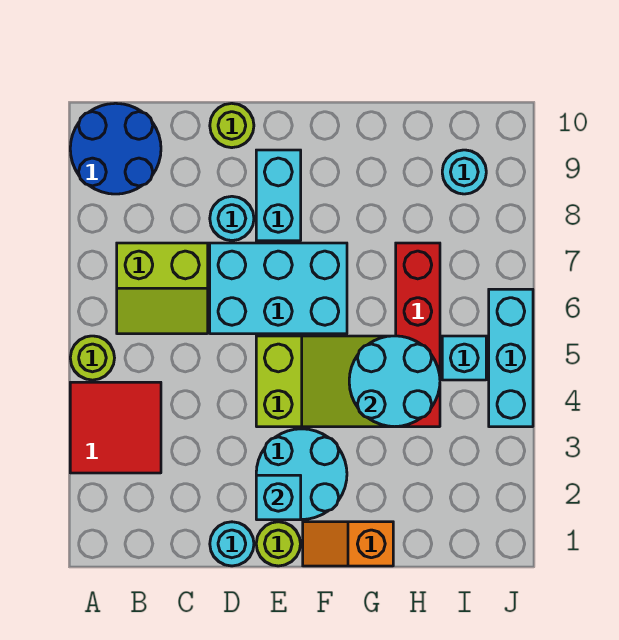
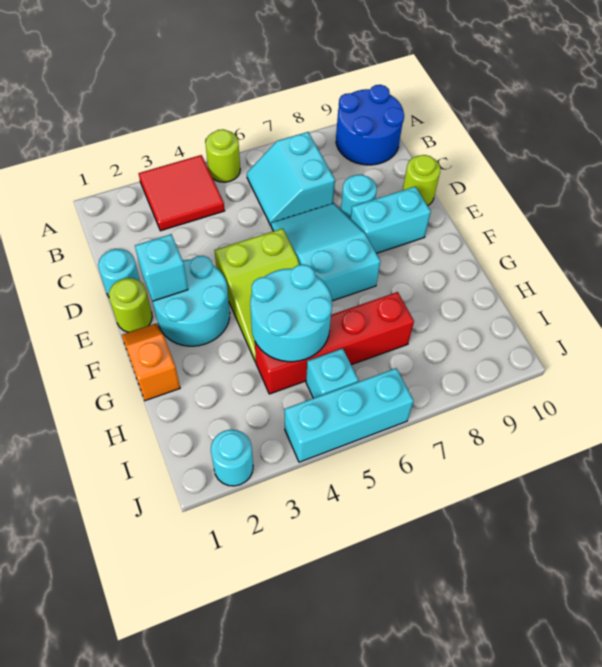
lime 2x2 slope [117,243,208,334] -> cyan 2x2 slope [247,132,335,225]
cyan 2x3 brick [210,243,347,334] -> cyan 2x3 slope [271,203,380,301]
cyan 1x1 round brick [442,150,486,194] -> cyan 1x1 round brick moved to [211,430,253,486]

